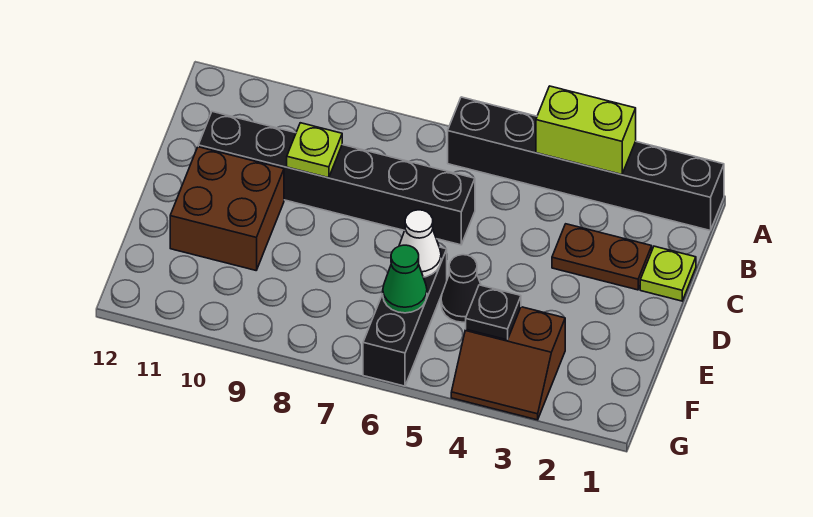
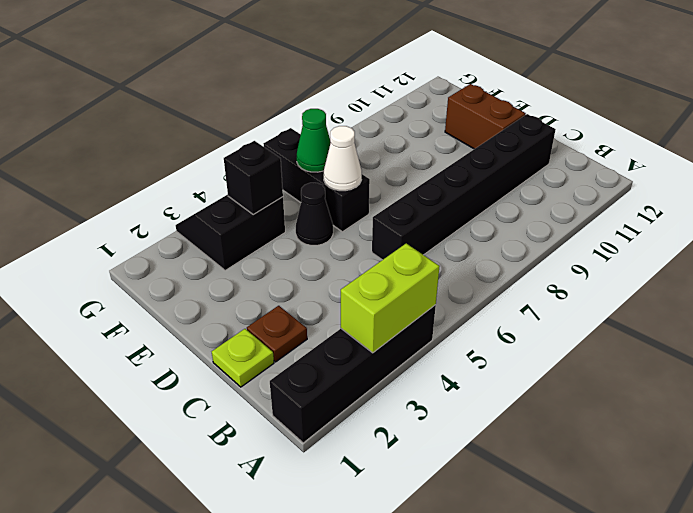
black 1x6 brick [448,97,724,230] -> black 1x4 brick [270,305,436,443]
brown 1x2 plate [552,224,652,290] -> brown 1x1 plate [247,306,307,362]
lime 1x1 plate [287,123,342,178] -> none
brown 2x2 brick [170,147,284,270] -> brown 1x2 brick [445,84,526,149]
brown 2x2 slope [451,307,565,420] -> black 2x2 slope [176,195,285,270]
black 1x1 plate [466,285,521,340] -> black 1x1 brick [224,141,283,215]

